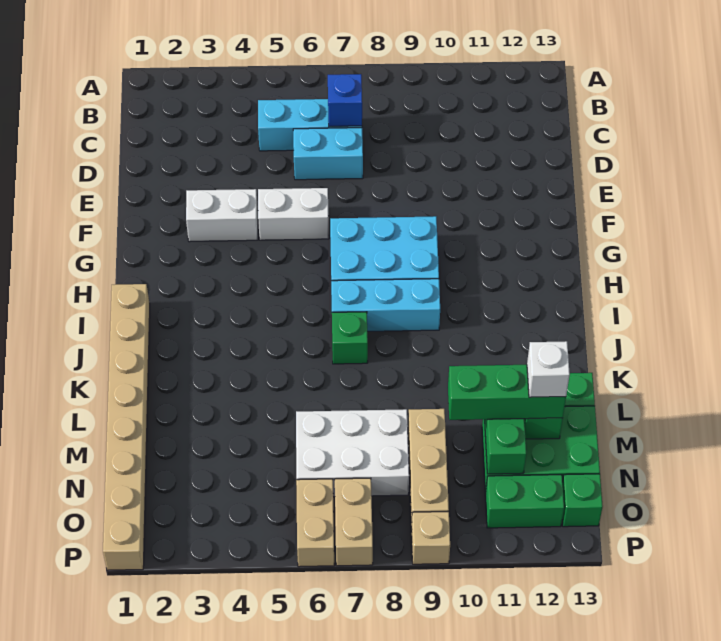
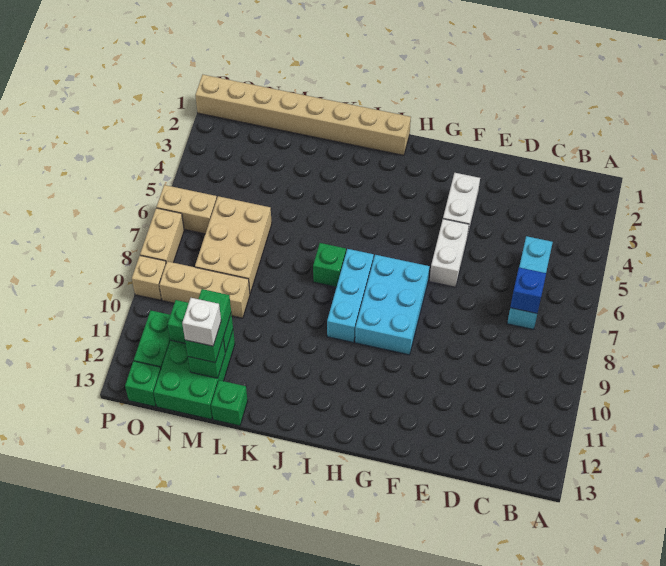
cyan 1x2 brick [293,128,363,180] -> none
white 2x3 brick [296,409,409,497] -> tan 2x3 brick [195,196,272,293]
green 1x3 brick [448,365,566,420] -> green 1x2 brick [185,289,231,363]
tan 1x2 brick [335,478,373,566] -> tan 1x2 brick turned to [140,208,184,263]

